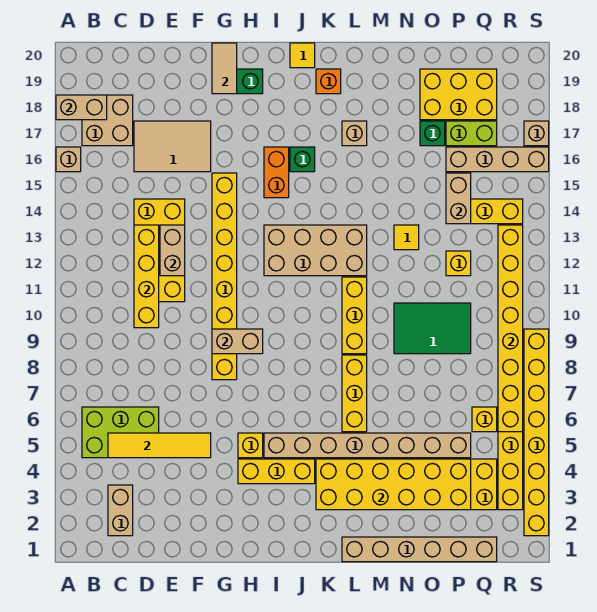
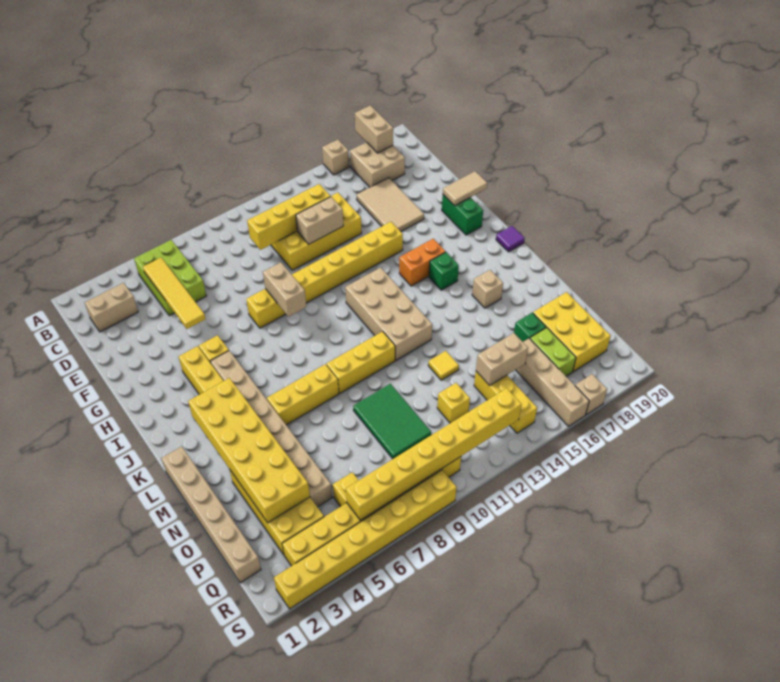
yellow 1x1 tile [290,43,315,68] -> purple 1x1 tile [496,226,525,252]
orange 1x1 brick [316,69,341,94] -> none

